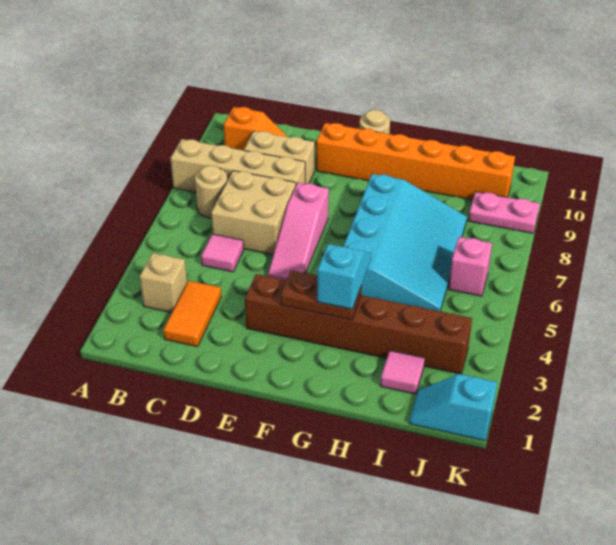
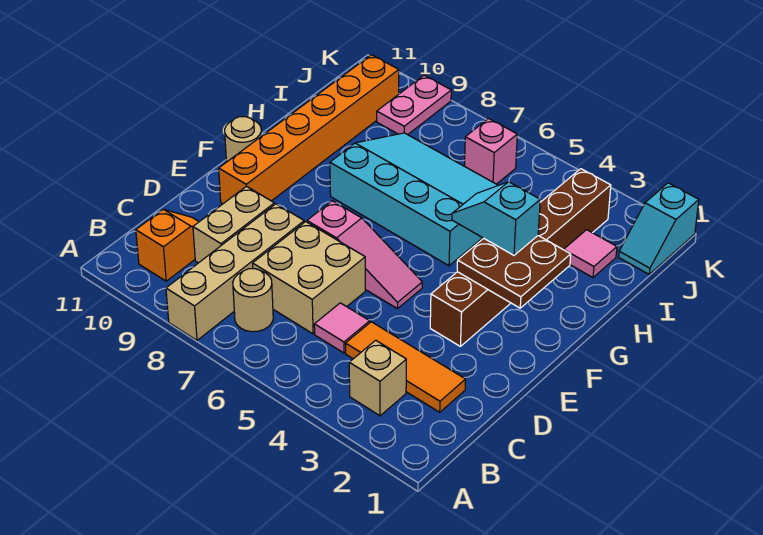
orange 1x2 tile [163,281,221,347] -> orange 1x3 tile [345,322,466,412]
brown 1x2 plate [281,271,362,320] -> brown 2x2 plate [457,236,571,308]

